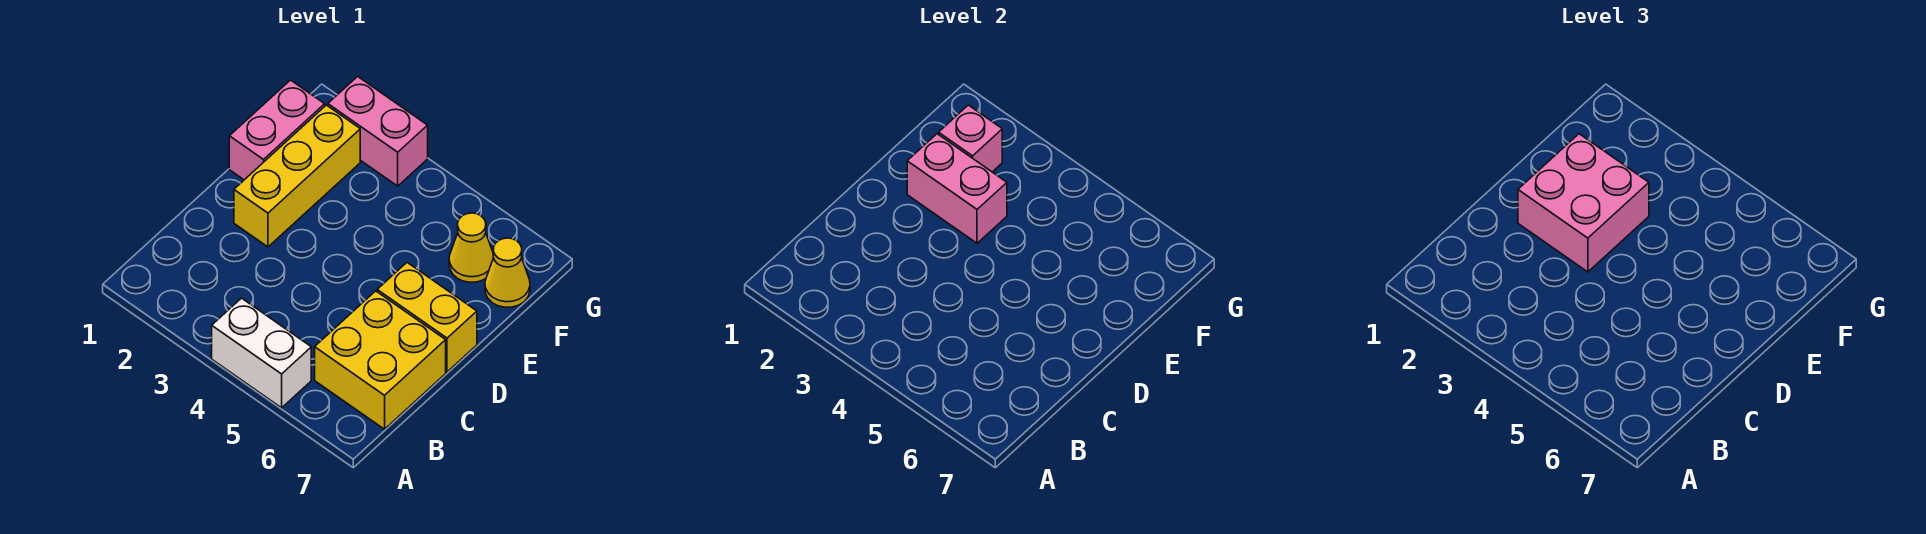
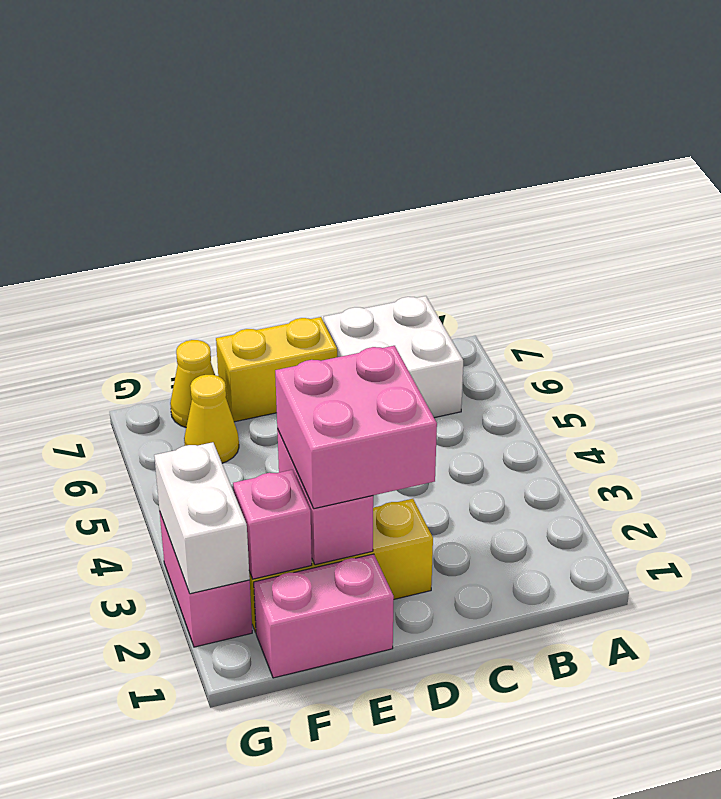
white 1x2 brick [212,298,311,408] -> white 1x2 brick moved to [154,442,250,594]
yellow 2x2 brick [315,291,446,429] -> white 2x2 brick [324,296,463,418]
yellow 1x2 brick [377,263,477,372] -> yellow 1x2 brick turned to [216,317,337,422]

